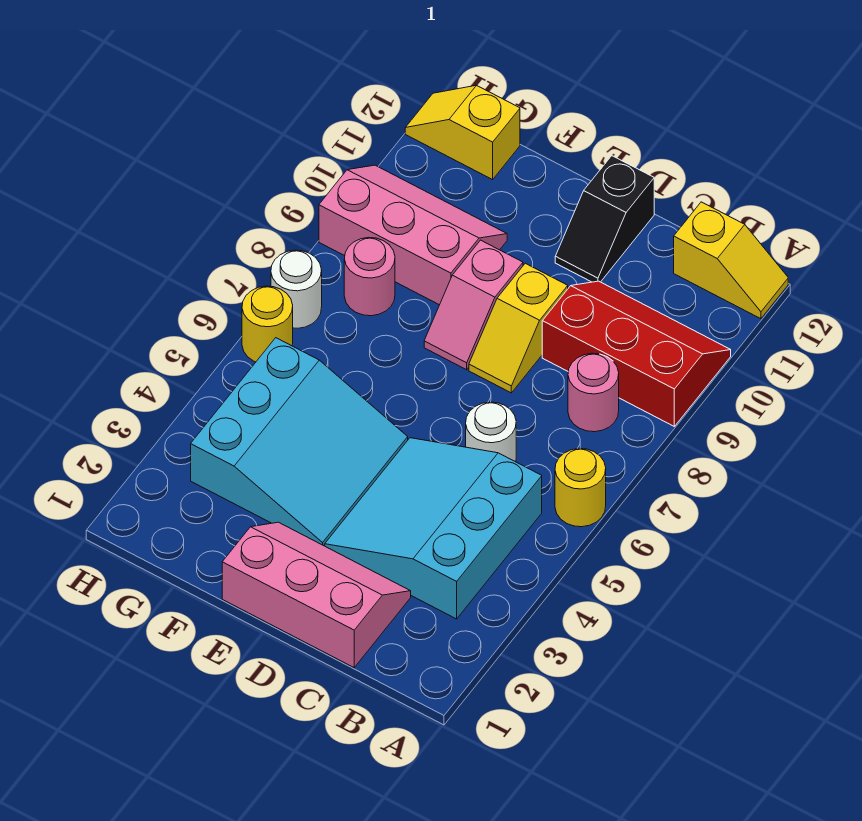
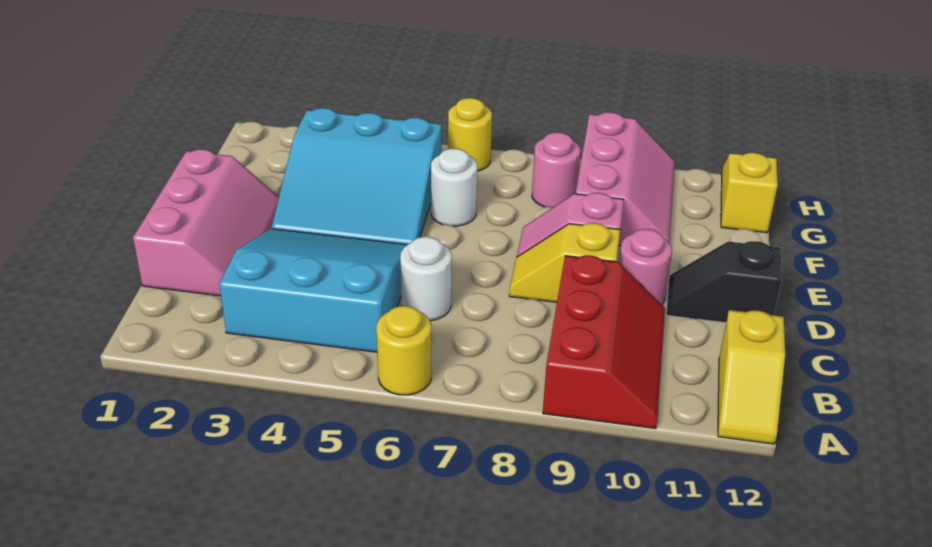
pink 1x1 round brick [568,353,619,432] -> pink 1x1 round brick moved to [619,229,672,305]
white 1x1 round brick [271,250,322,328] -> white 1x1 round brick moved to [431,149,477,226]

